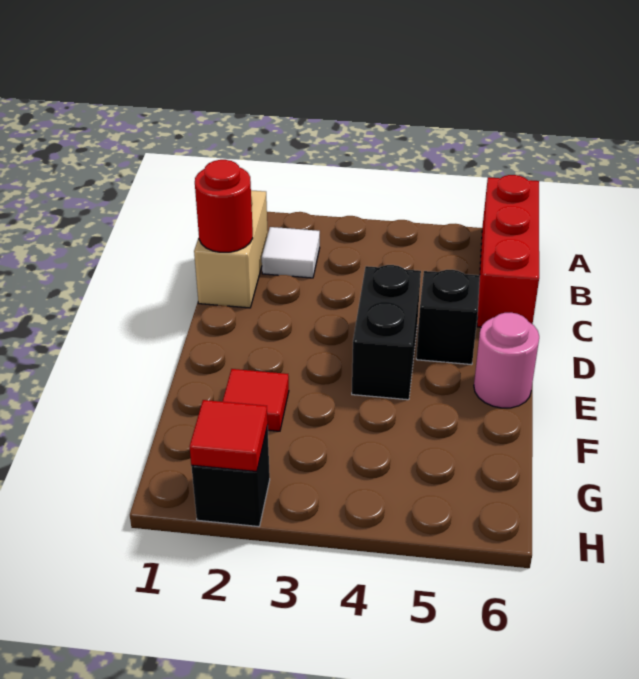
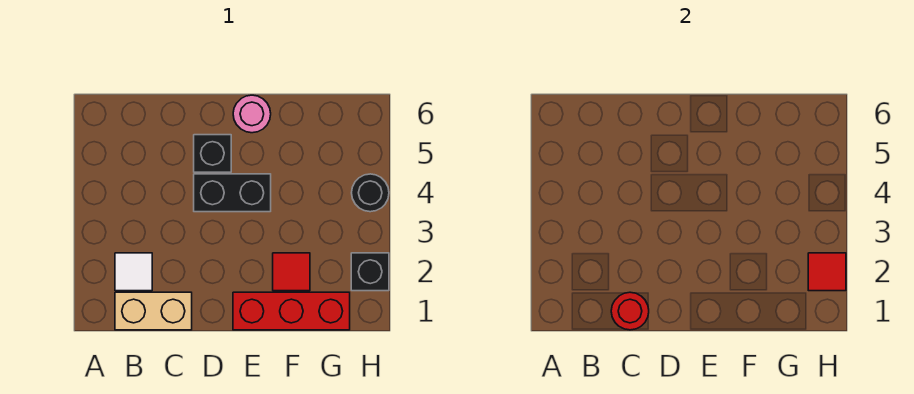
red 1x3 brick [477,175,539,327] -> red 1x3 brick moved to [233,292,350,330]
none -> black 1x1 round brick [352,174,389,212]

